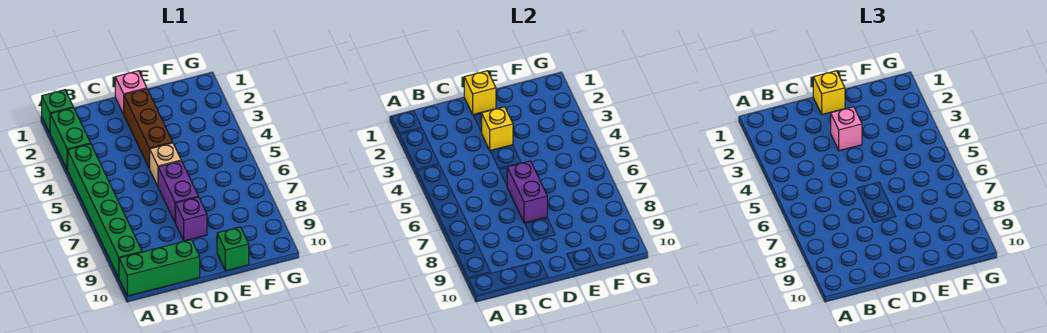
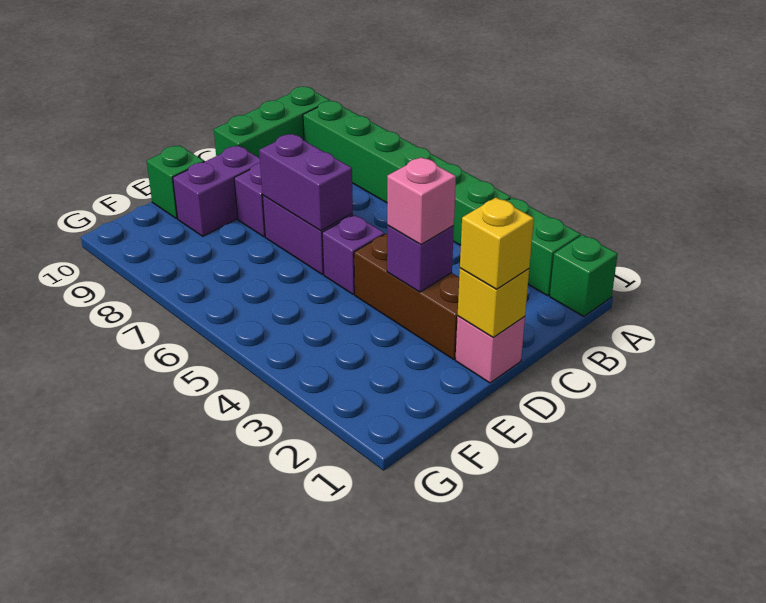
yellow 1x1 brick [482,107,513,150] -> purple 1x1 brick [387,226,454,292]
tan 1x1 brick [150,143,181,186] -> purple 1x1 brick [322,215,384,294]
none -> purple 1x2 brick [173,146,260,236]

